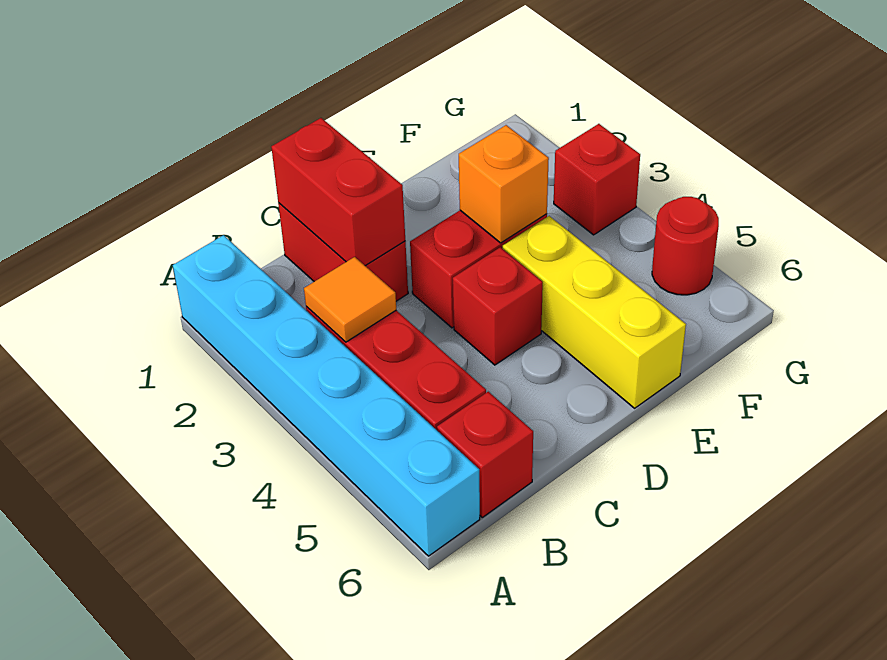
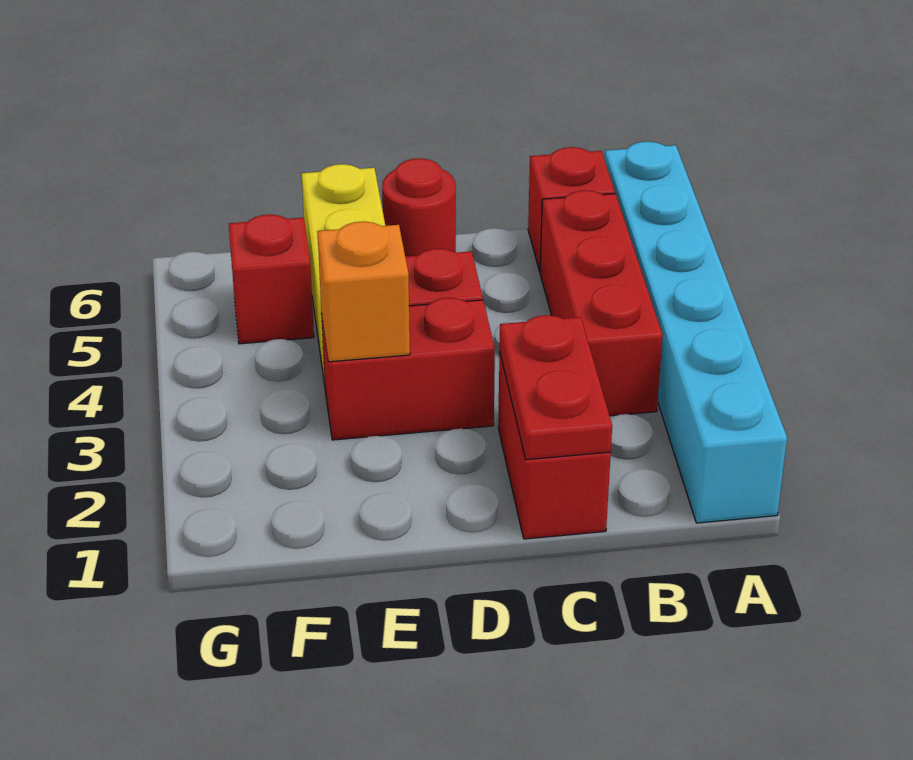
orange 1x1 tile [304,257,396,342] -> none
red 1x2 brick [271,118,405,266] -> red 1x2 plate [500,315,612,460]
red 1x1 brick [554,124,640,235] -> red 1x1 brick moved to [229,214,314,344]
red 1x1 round brick [652,197,719,295] -> red 1x1 round brick moved to [382,158,456,257]

